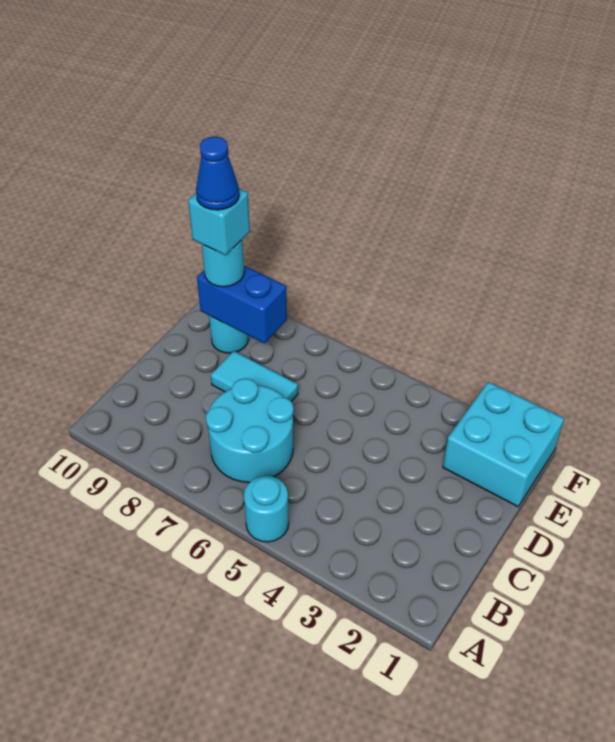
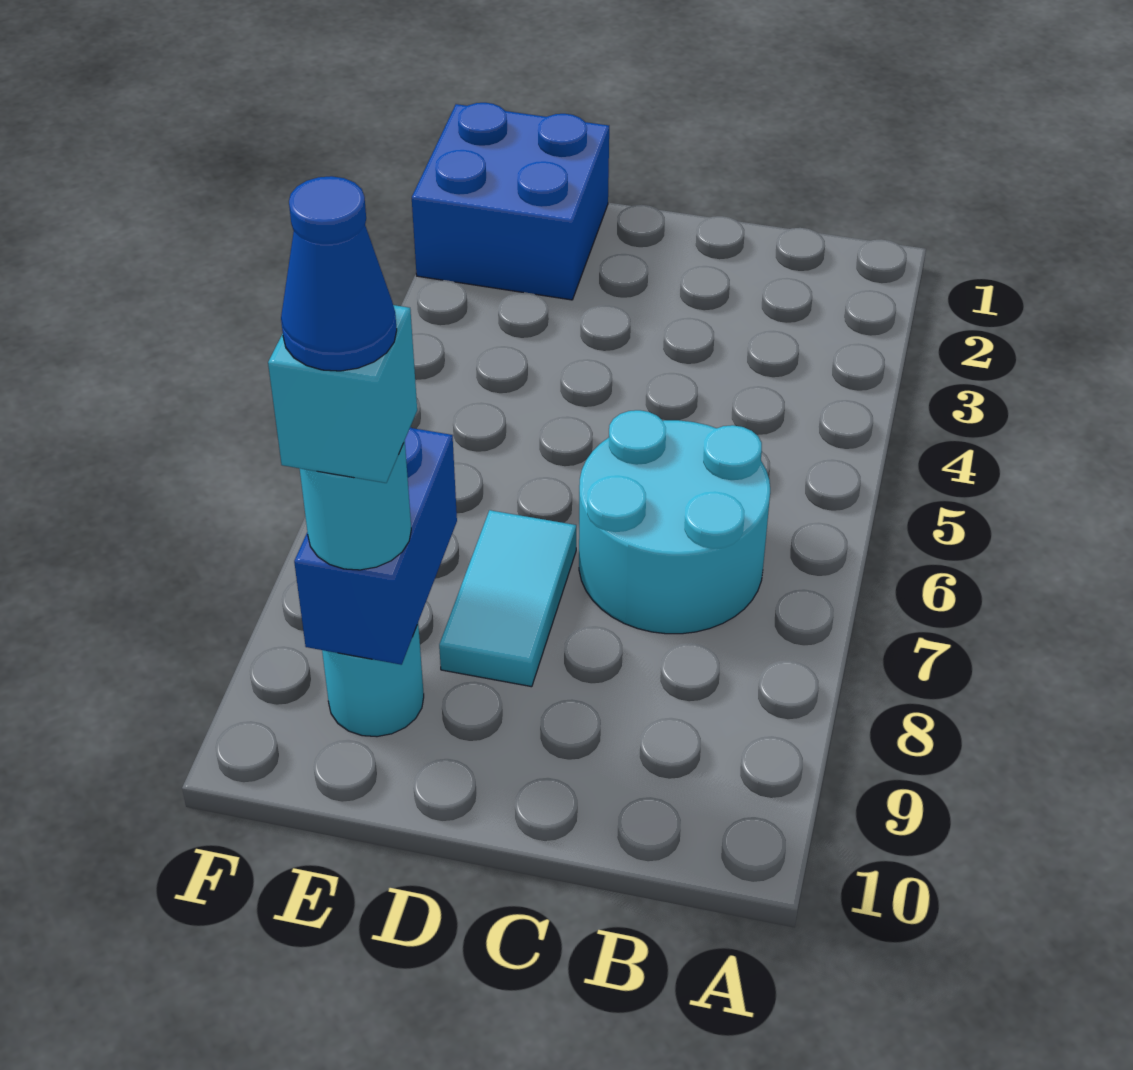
cyan 1x1 round brick [244,476,289,542] -> none
cyan 2x2 brick [443,382,564,507] -> blue 2x2 brick [412,103,609,300]

